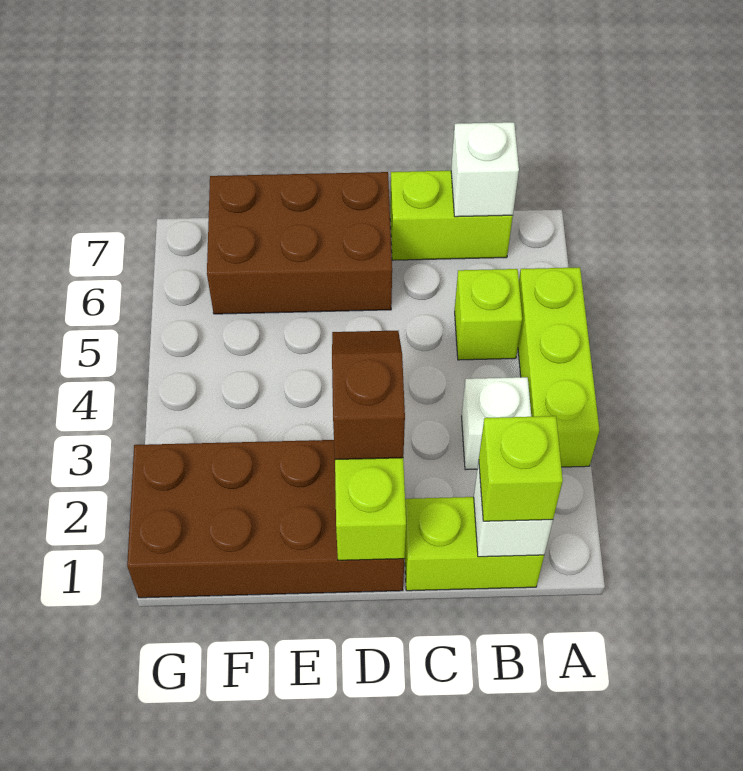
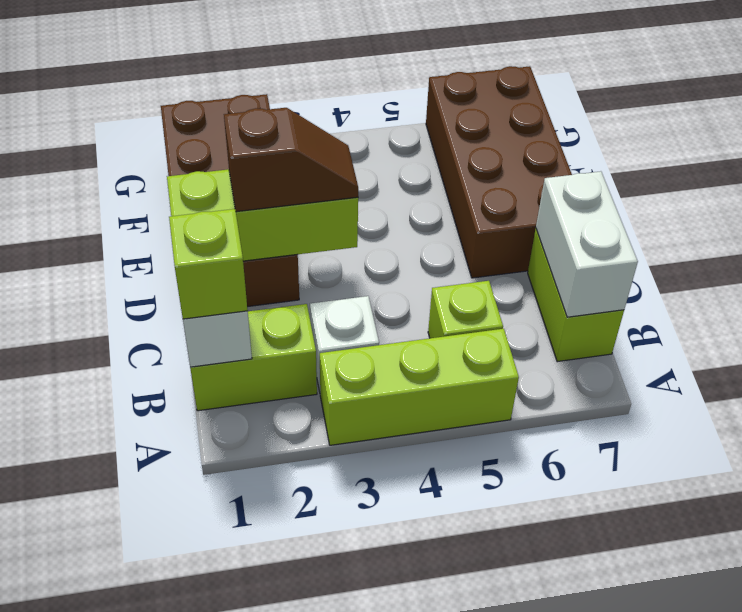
lime 1x2 brick [405,497,544,591] -> lime 1x2 brick turned to [190,304,317,411]
white 1x1 brick [451,122,519,217] -> white 1x2 brick [536,171,638,317]
brown 2x3 brick [207,172,392,314] -> brown 2x4 brick [426,66,572,278]

